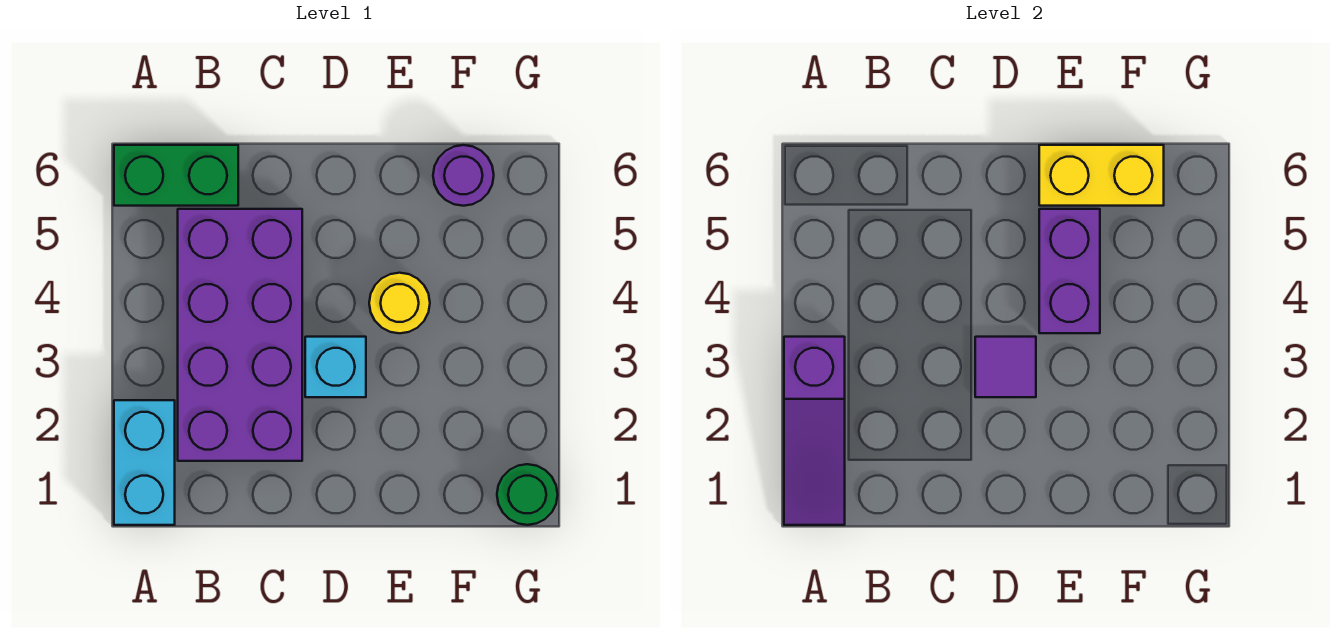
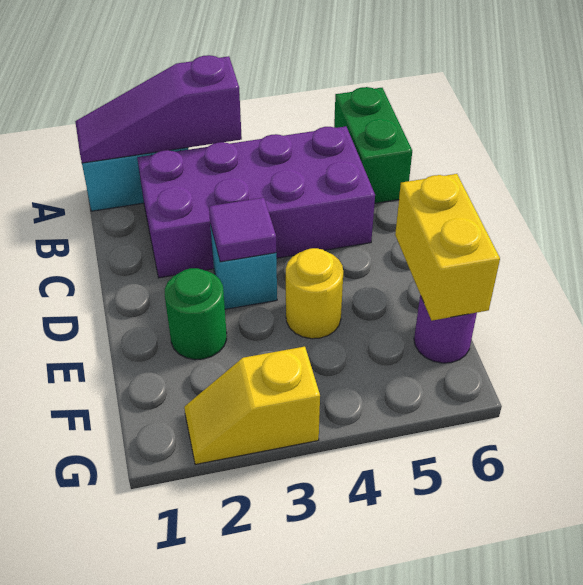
purple 1x2 brick [1039,209,1100,333] -> none
green 1x1 round brick [497,464,558,525] -> green 1x1 round brick moved to [165,268,227,360]
none -> yellow 1x2 slope [184,347,320,465]

